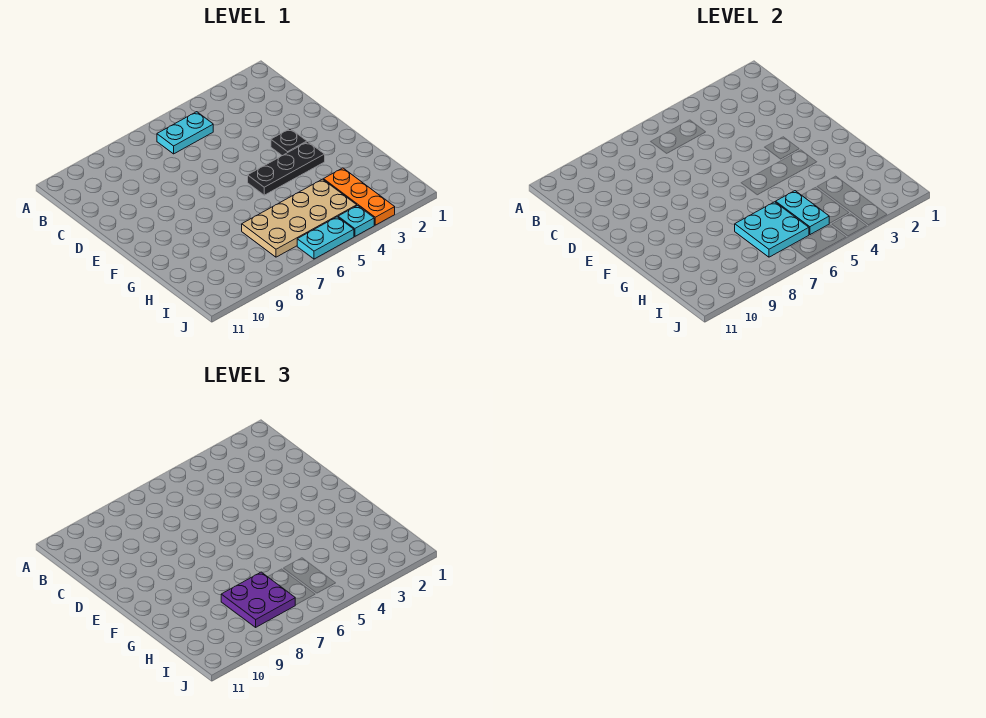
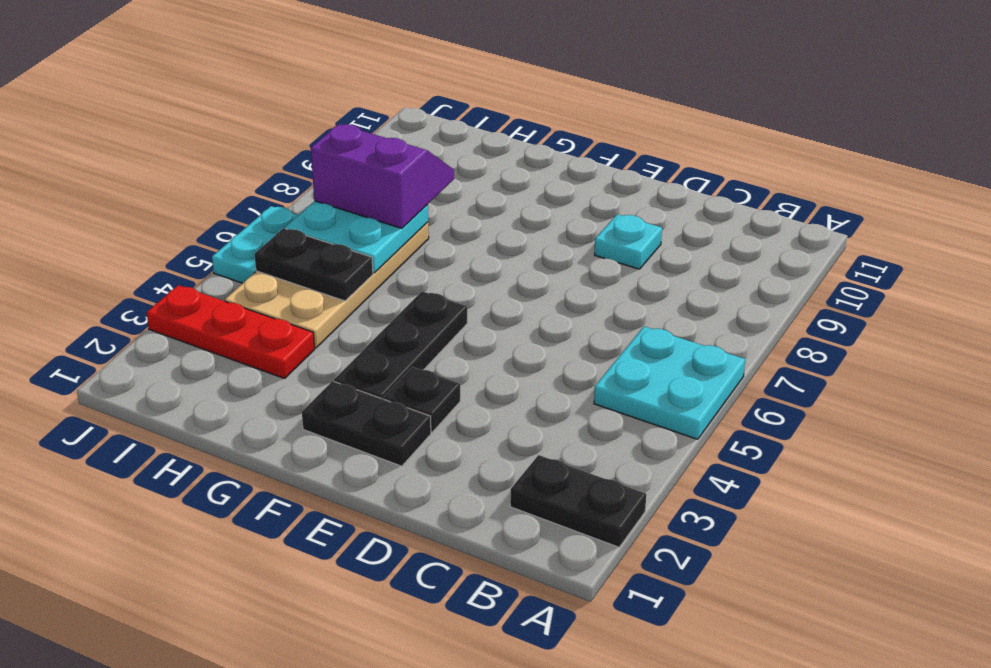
none -> black 1x2 plate [510,455,646,547]
cyan 1x2 plate [157,112,213,154] -> cyan 2x2 plate [594,326,745,439]
none -> black 1x2 plate [302,381,431,466]
orange 1x3 plate [323,168,395,225] -> red 1x3 plate [147,285,315,378]
cyan 1x2 plate [776,191,829,235] -> black 1x2 plate [255,228,373,301]
purple 2x2 plate [221,572,295,627] -> purple 2x2 slope [311,124,454,228]
cyan 1x1 plate [338,206,374,236] -> cyan 1x1 plate moved to [594,214,662,269]

